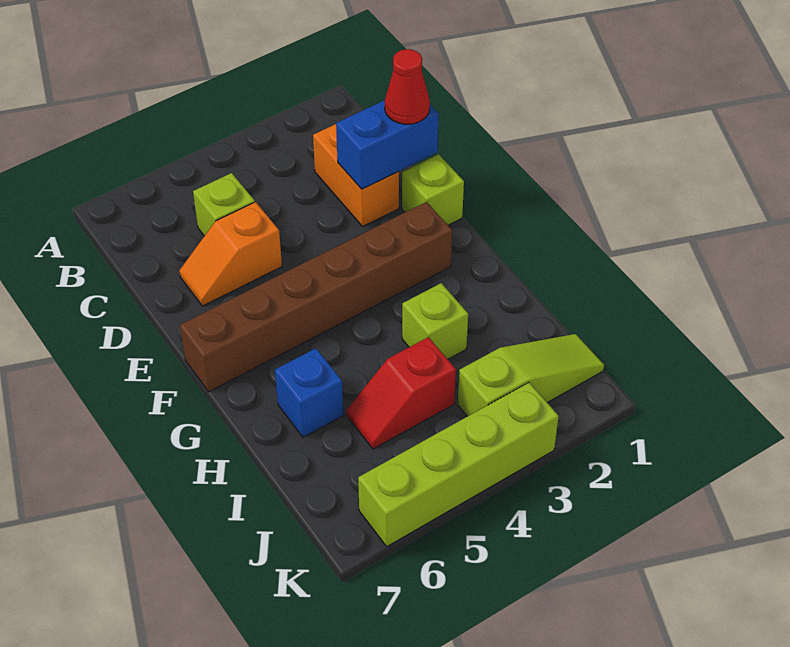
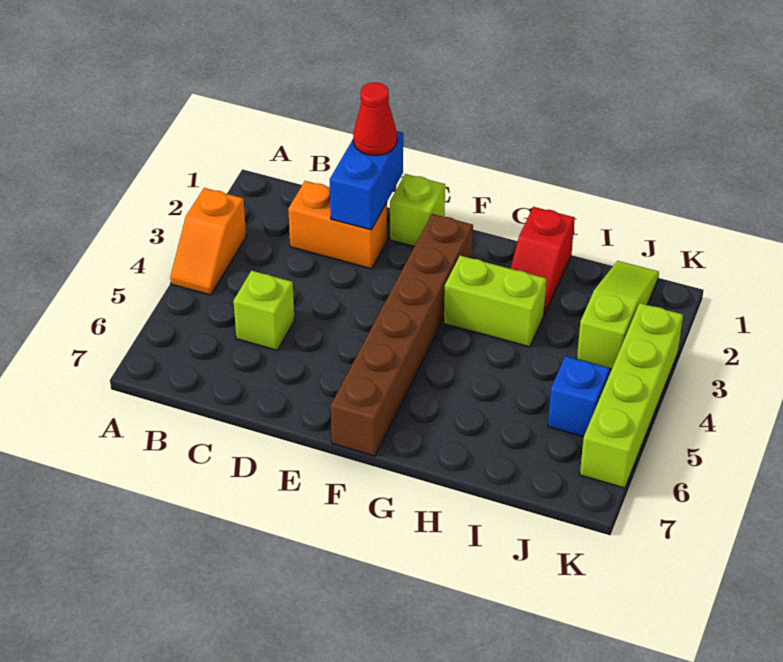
orange 1x2 slope [179,202,282,306] -> orange 1x2 slope moved to [170,188,246,295]
lime 1x1 brick [402,283,468,359] -> lime 1x2 brick [444,256,546,347]
blue 1x1 brick [275,348,344,437] -> blue 1x1 brick moved to [548,356,610,437]
red 1x2 slope [347,337,456,449] -> red 1x2 slope moved to [511,207,575,315]

